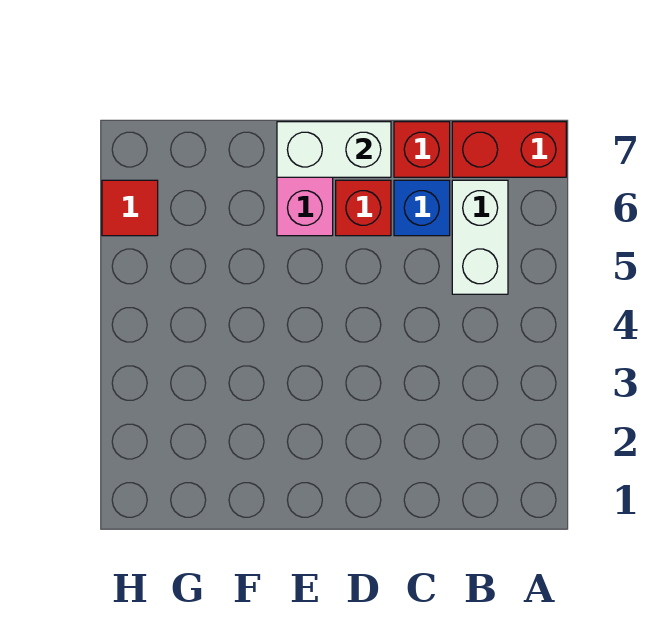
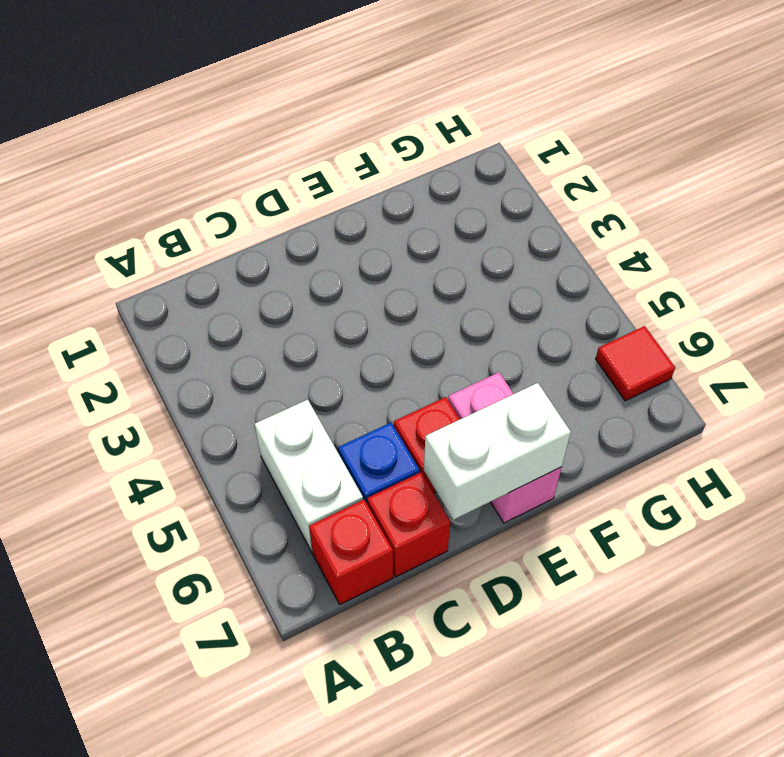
red 1x2 brick [452,122,566,177] -> red 1x1 brick [309,500,393,604]

